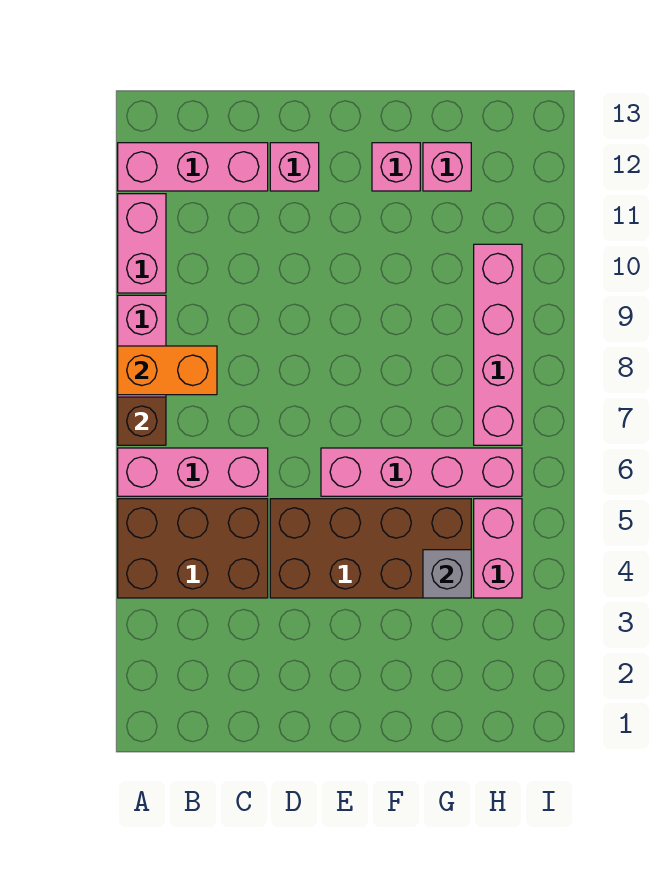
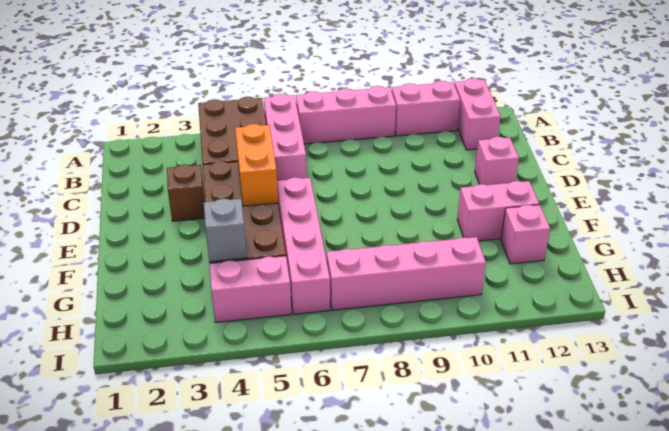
brown 1x1 brick [118,397,166,445] -> brown 1x1 brick moved to [167,164,205,221]
orange 1x2 brick [118,346,217,395] -> orange 1x2 brick moved to [235,124,278,206]
pink 1x3 brick [118,143,268,191] -> pink 1x2 brick [455,78,501,150]
pink 1x1 brick [372,143,420,191] -> pink 1x2 brick [457,181,539,241]

